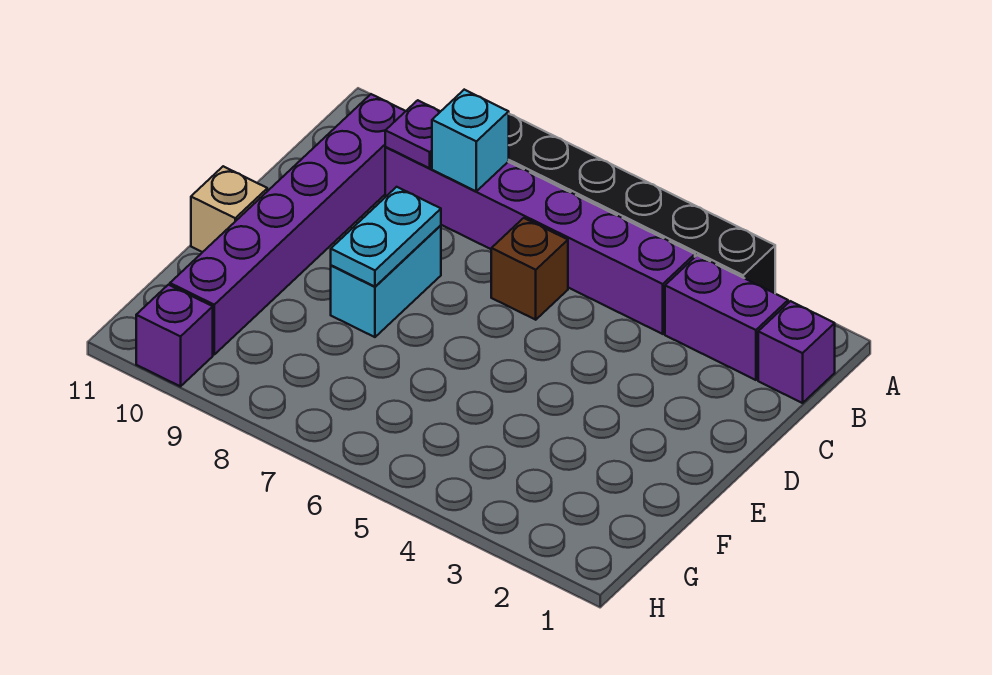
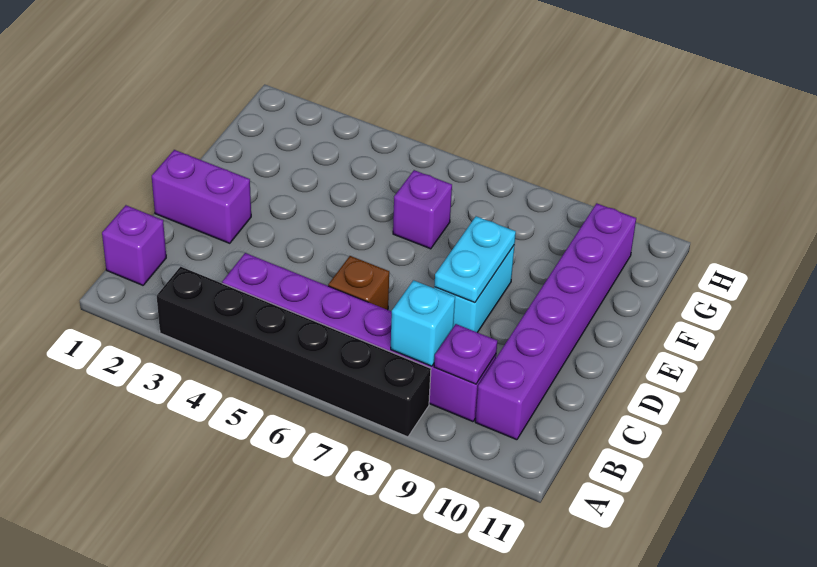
purple 1x2 brick [665,255,788,380] -> purple 1x2 brick moved to [152,150,251,243]
tan 1x1 brick [191,166,267,252] -> none
purple 1x1 brick [136,285,213,386] -> purple 1x1 brick moved to [393,170,452,249]

